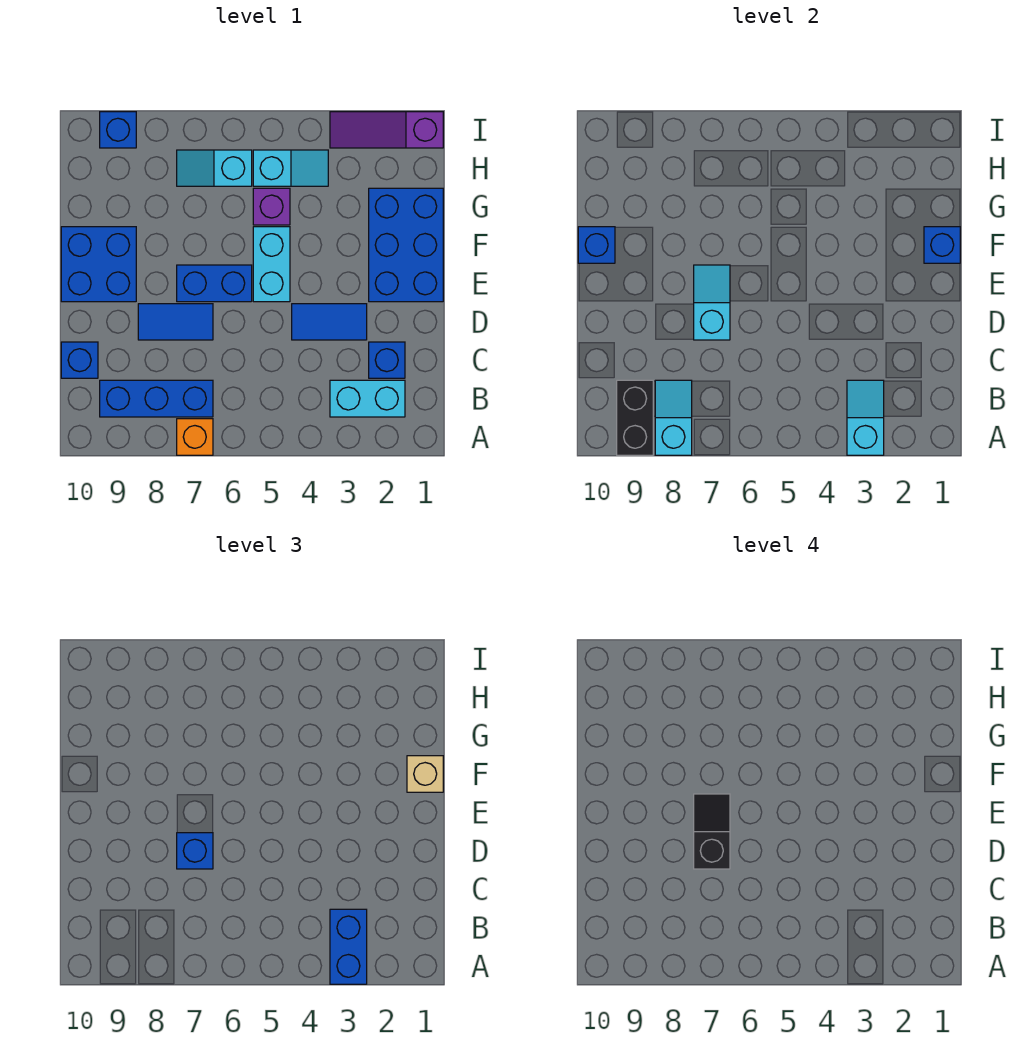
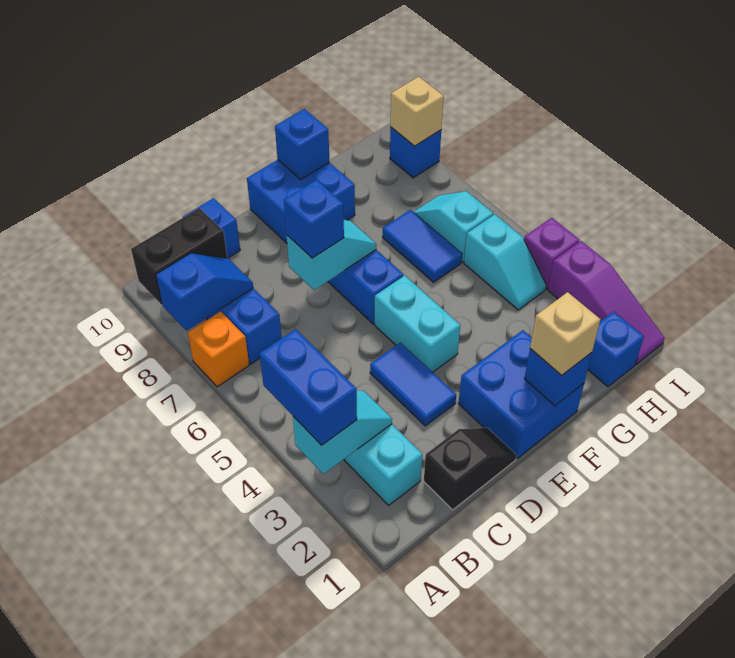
blue 1x2 brick [330,909,367,984] -> blue 1x2 brick turned to [260,329,357,445]
cyan 1x2 slope [655,380,692,455] -> blue 1x2 slope [156,253,253,331]
blue 1x1 brick [369,342,405,378] -> blue 1x1 brick moved to [588,311,644,387]
blue 1x2 tile [138,304,213,340] -> blue 1x2 tile moved to [383,210,462,282]
black 1x2 slope [694,794,730,869] -> black 1x2 slope moved to [424,428,517,510]
blue 2x3 brick [369,188,443,302] -> blue 2x2 brick [458,330,584,458]
cyan 1x2 brick [253,227,290,302] -> cyan 1x2 brick turned to [375,275,460,372]
purple 1x1 brick [253,188,290,225] -> purple 1x1 brick moved to [524,218,579,289]
purple 1x3 slope [330,112,443,148] -> purple 1x3 slope turned to [548,241,665,364]
none -> tan 1x1 brick [390,77,444,146]

